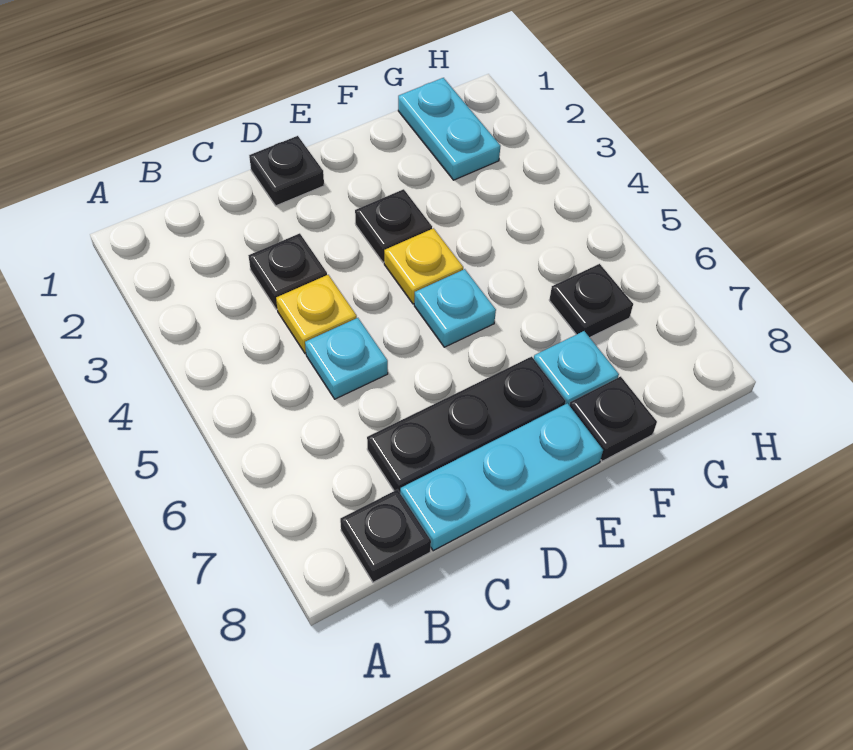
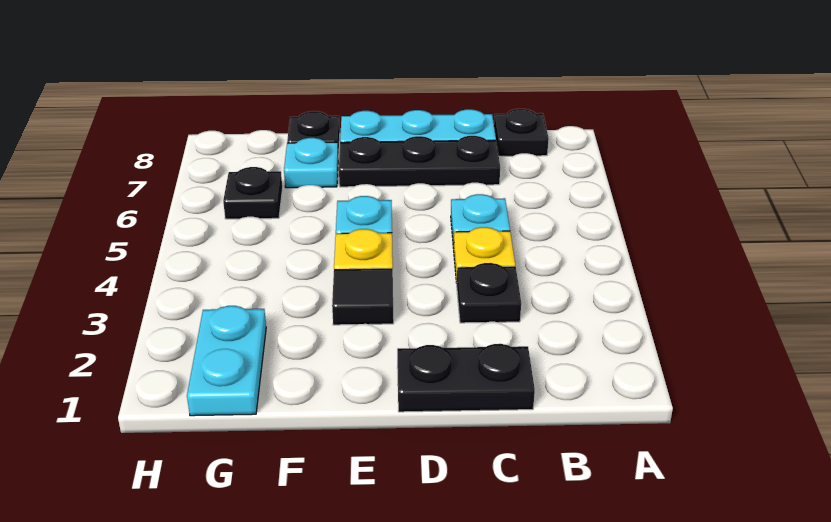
black 1x1 plate [249,136,324,206] -> black 1x2 plate [397,344,535,412]
black 1x1 plate [355,189,432,262] -> black 1x1 tile [332,268,394,325]

